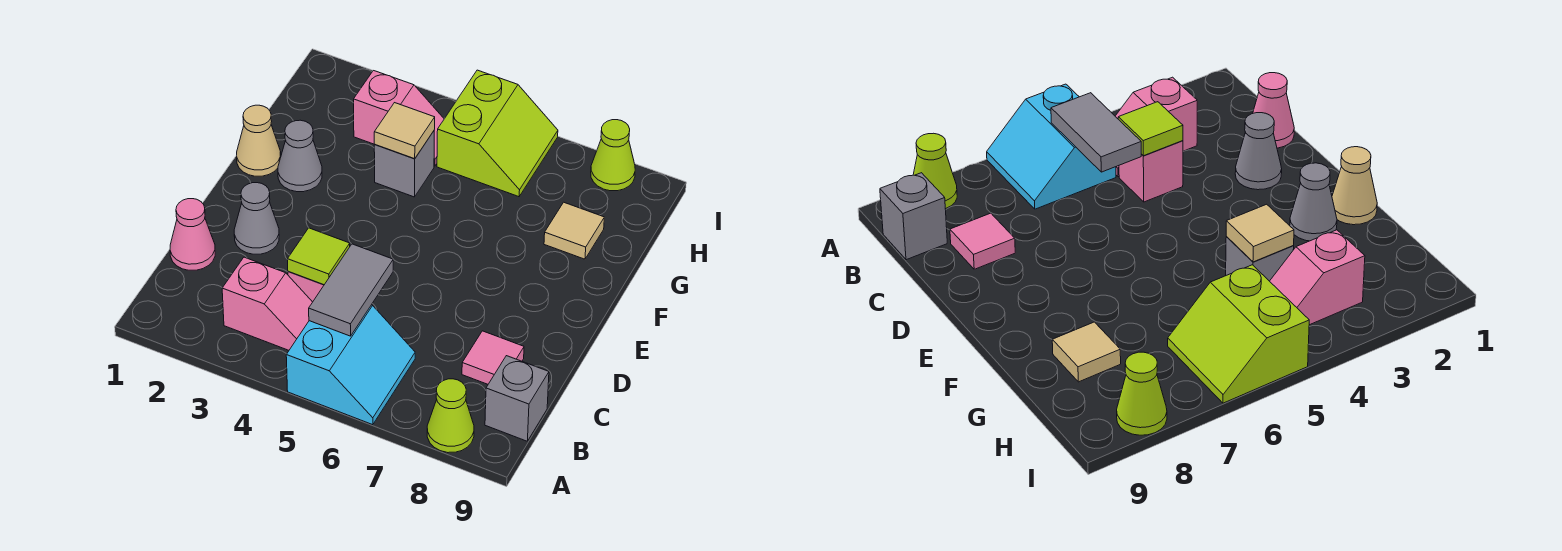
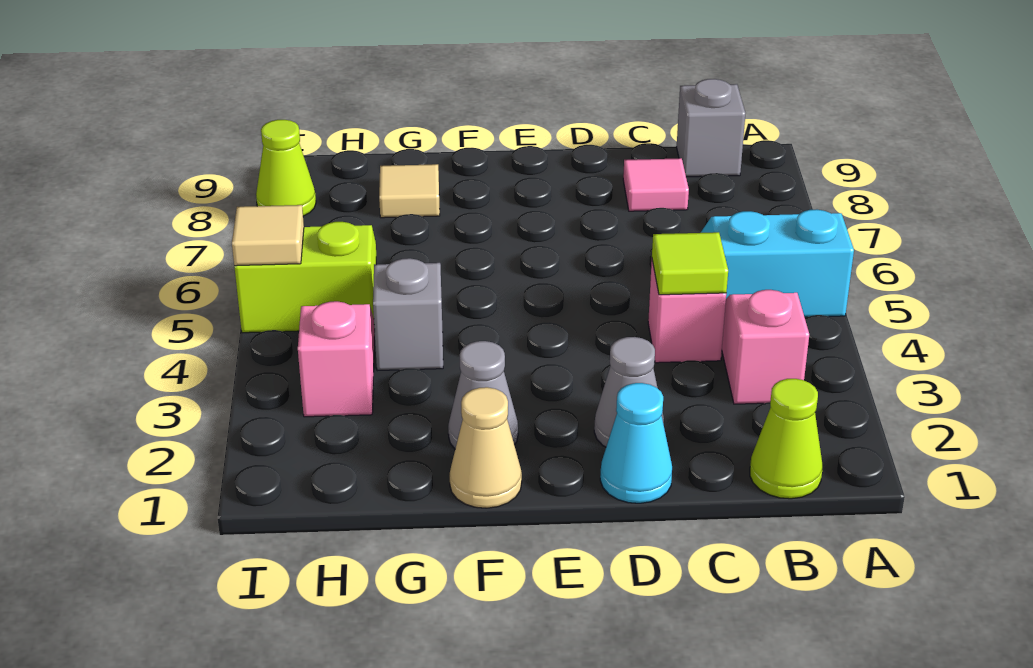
lime 1x1 cone [427,379,474,453] -> lime 1x1 cone moved to [750,379,822,499]
grey 1x2 tile [309,244,393,336] -> none
pink 1x1 cone [170,199,215,270] -> none
none -> cyan 1x1 cone [600,383,672,503]
tan 1x1 tile [374,103,435,159] -> tan 1x1 tile moved to [232,205,304,266]

